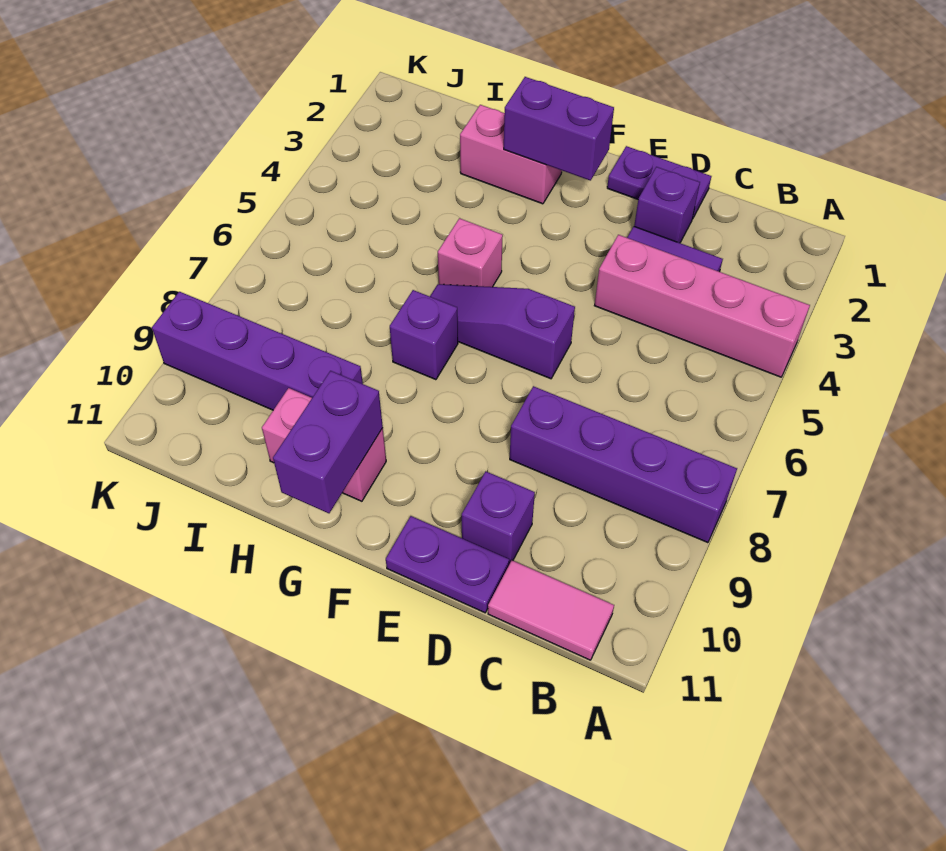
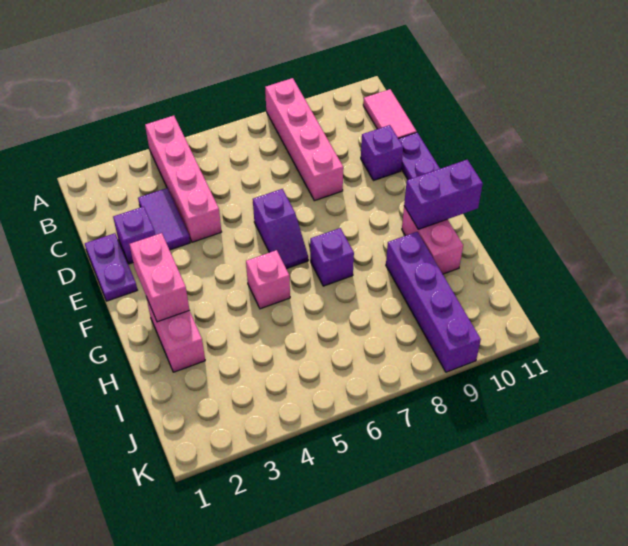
purple 1x4 brick [510,386,737,543] -> pink 1x4 brick [265,78,343,201]
purple 1x3 slope [430,284,575,379] -> purple 1x2 slope [253,189,308,269]
purple 1x2 brick [504,77,614,181] -> pink 1x2 brick [129,233,189,322]

